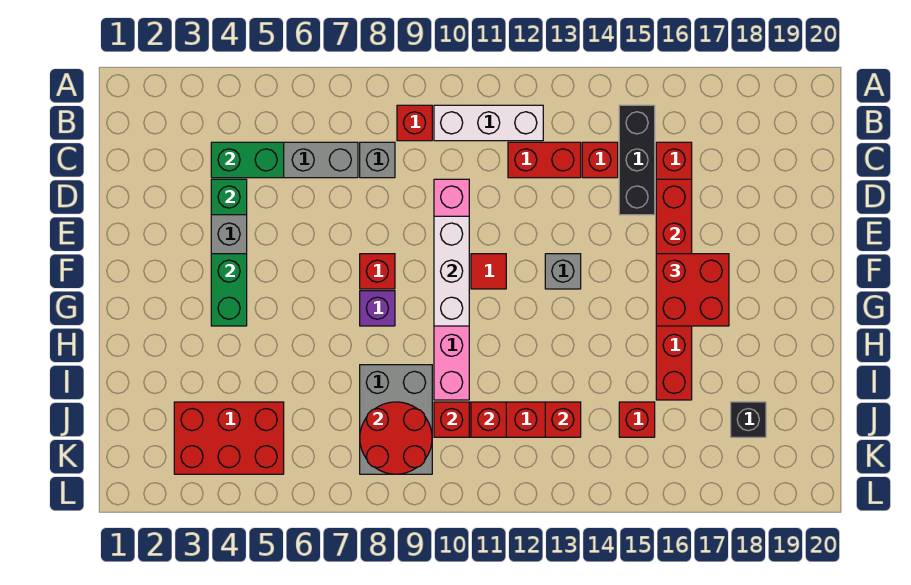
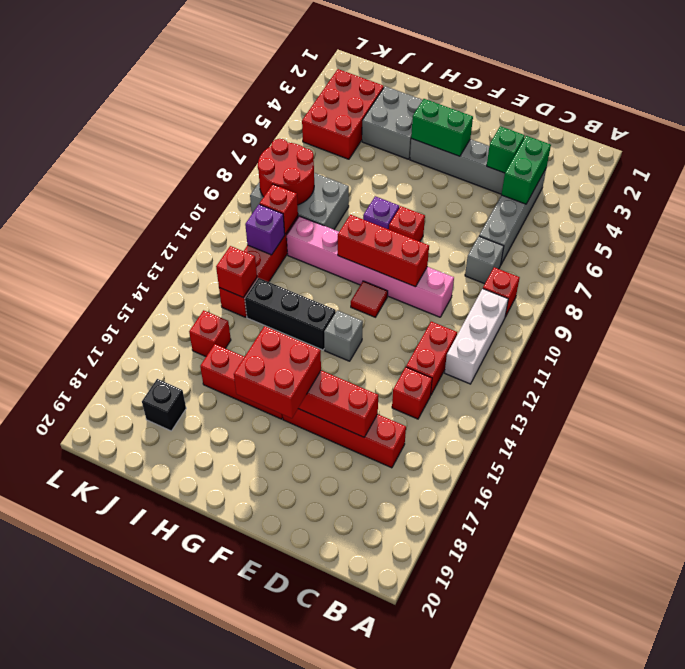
black 1x3 brick [619,105,655,215] -> black 1x3 brick moved to [245,278,336,350]
white 1x3 brick [434,216,469,326] -> red 1x3 brick [338,215,429,287]
none -> grey 2x2 brick [362,86,422,159]
red 1x1 brick [471,402,506,437] -> purple 1x1 brick [245,204,285,255]

